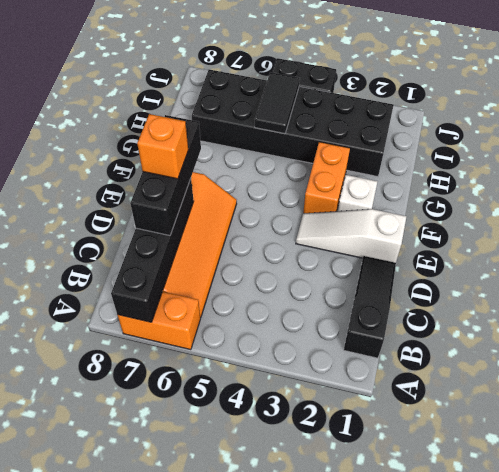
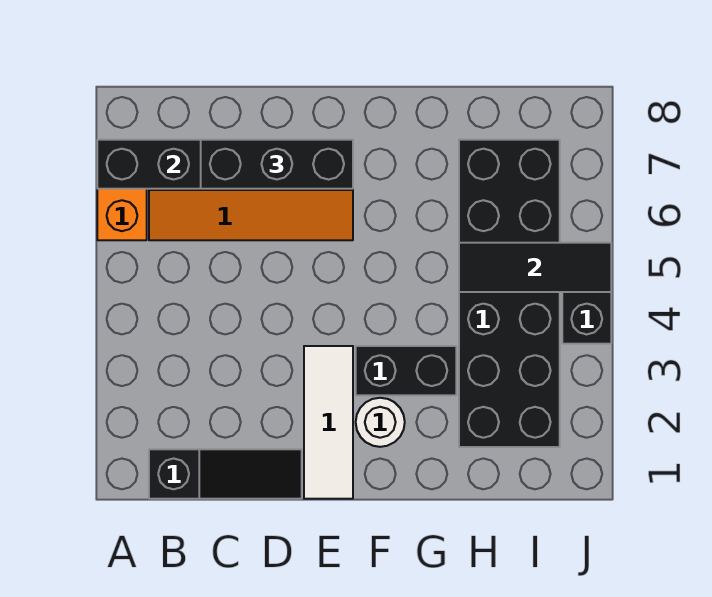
orange 1x1 brick [137,114,188,179] -> none
white 1x3 slope [296,209,407,263] -> white 1x3 tile [304,346,353,499]
white 1x1 brick [338,175,378,211] -> white 1x1 round brick [356,398,405,447]
orange 1x2 brick [303,142,350,213] -> black 1x2 brick [356,346,456,395]
black 1x2 tile [255,72,300,134] -> black 1x3 tile [459,243,611,292]

